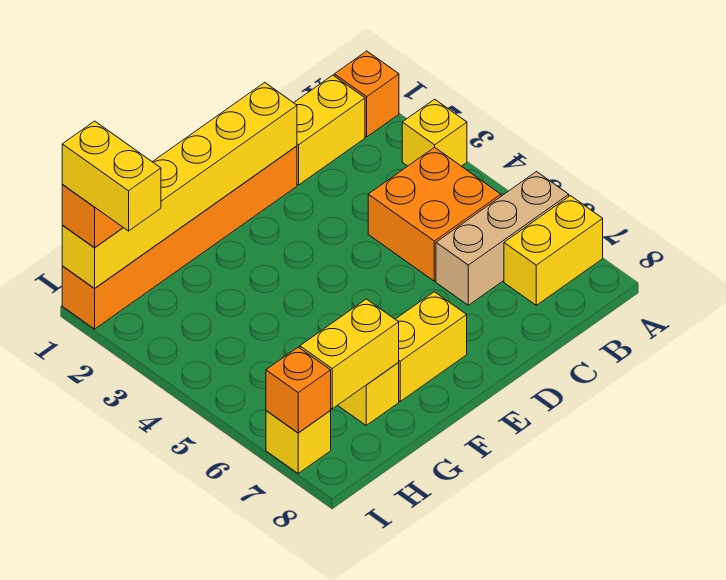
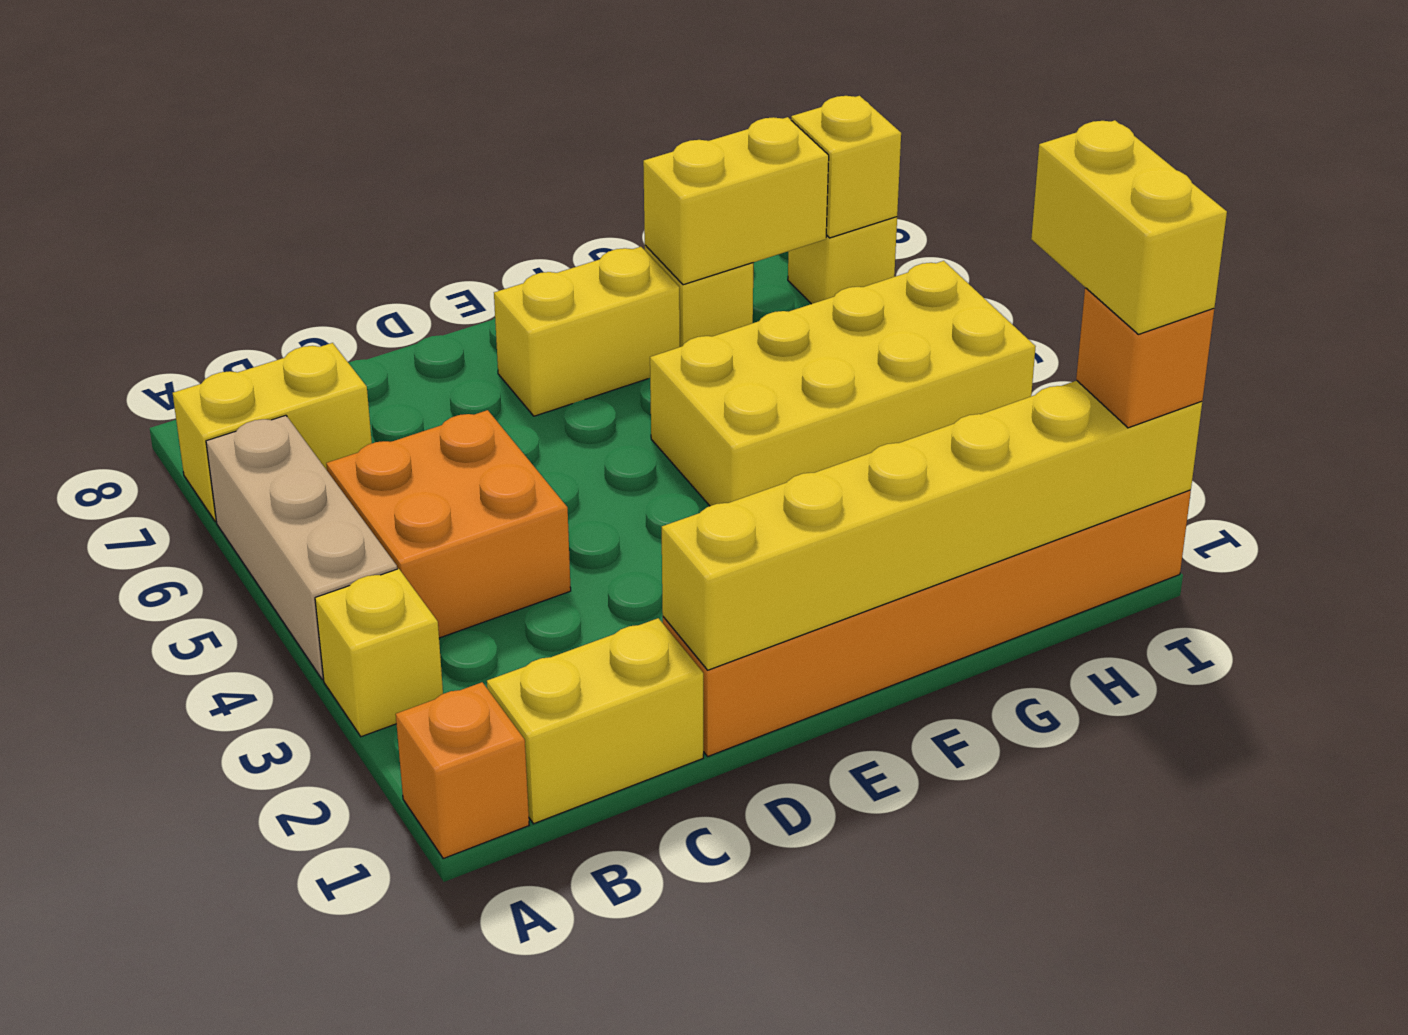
tan 1x3 brick [436,172,569,305] -> tan 1x3 brick turned to [206,415,397,680]
none -> yellow 2x4 brick [650,261,1036,506]
orange 1x1 brick [266,347,331,433] -> yellow 1x1 brick [791,96,901,238]

